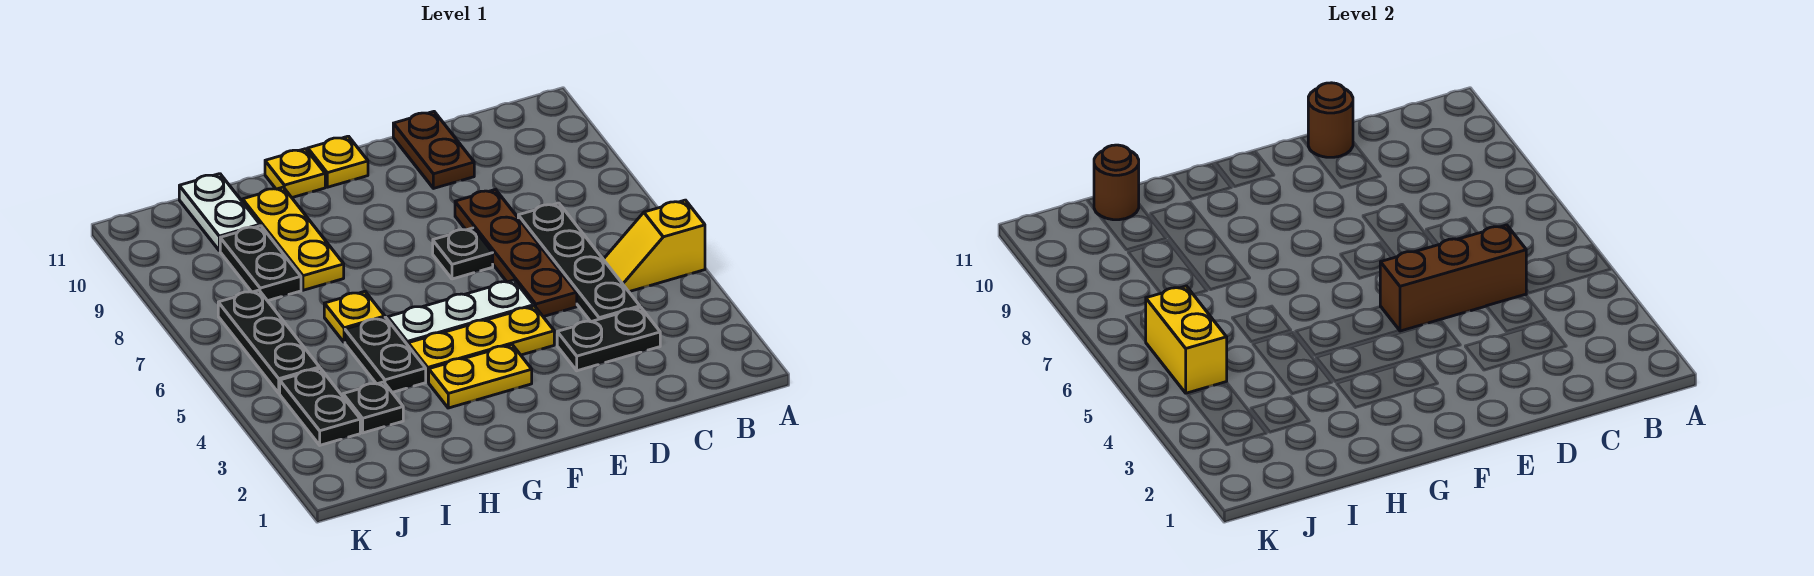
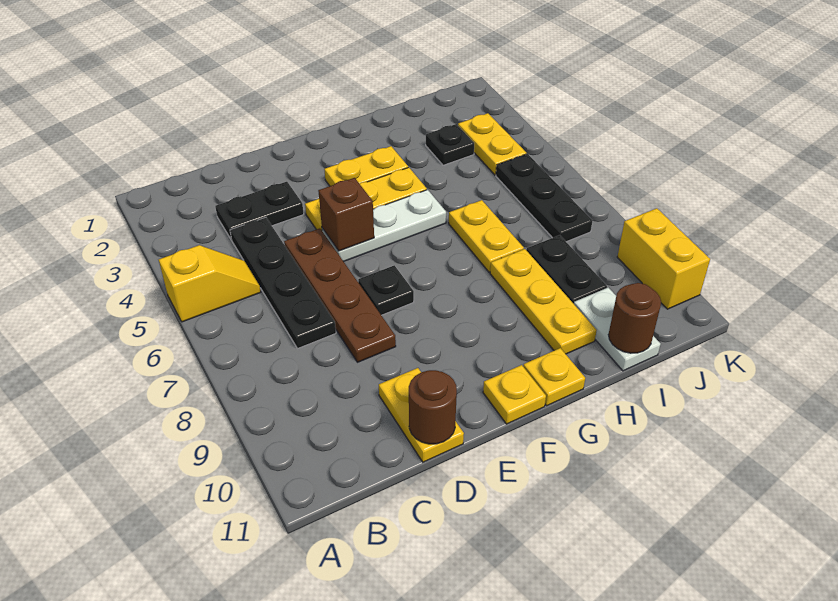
brown 1x3 brick [1380,225,1526,331] -> brown 1x1 brick [318,178,374,251]
brown 1x2 plate [393,112,474,188] -> yellow 1x2 plate [379,368,464,462]
black 1x2 plate [345,317,426,392] -> none
yellow 1x1 plate [324,291,385,342] -> yellow 1x2 plate [449,200,524,272]
black 1x2 plate [280,368,360,445] -> yellow 1x2 plate [458,113,526,175]
yellow 1x2 brick [1146,286,1227,393] -> yellow 1x2 brick moved to [617,208,710,309]

